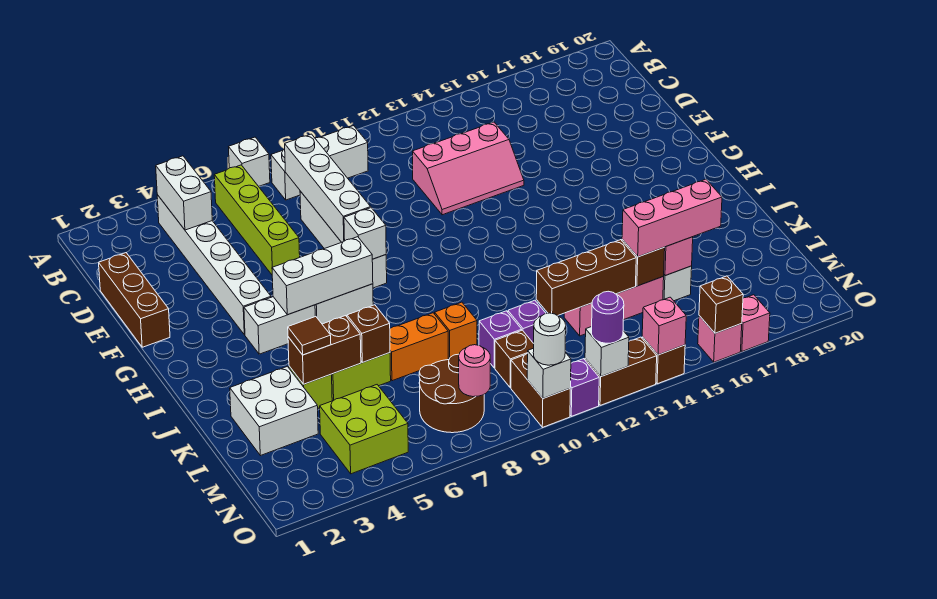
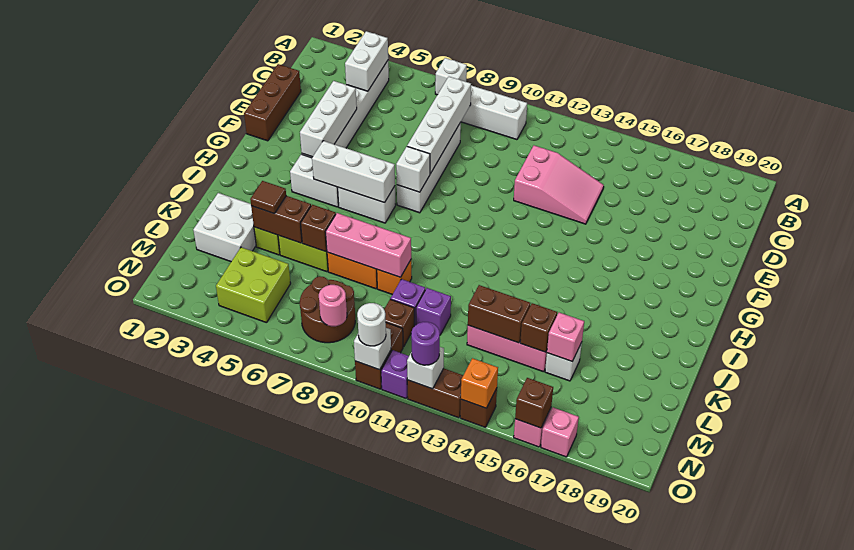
lime 1x4 brick [214,165,300,274] -> none
pink 2x3 slope [413,122,524,215] -> pink 2x3 slope turned to [514,146,604,224]
none -> white 1x3 brick [300,81,357,157]
brown 1x3 brick [536,240,636,316] -> brown 1x2 brick [468,285,531,343]
pink 1x3 brick [622,179,722,257] -> pink 1x3 brick moved to [325,213,411,277]
pink 1x1 brick [642,297,686,355] -> orange 1x1 brick [461,358,498,408]

